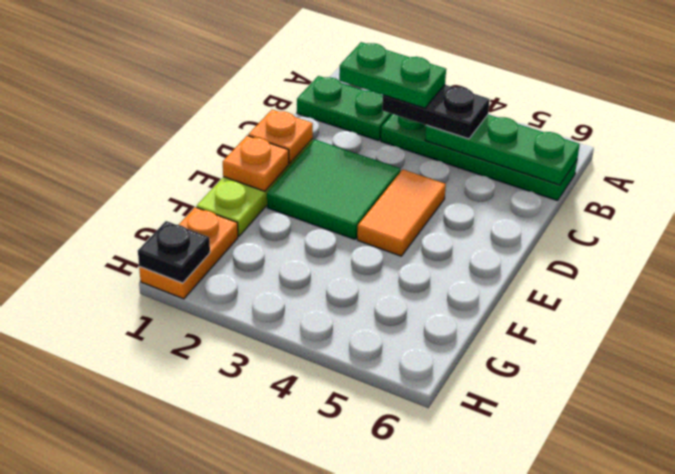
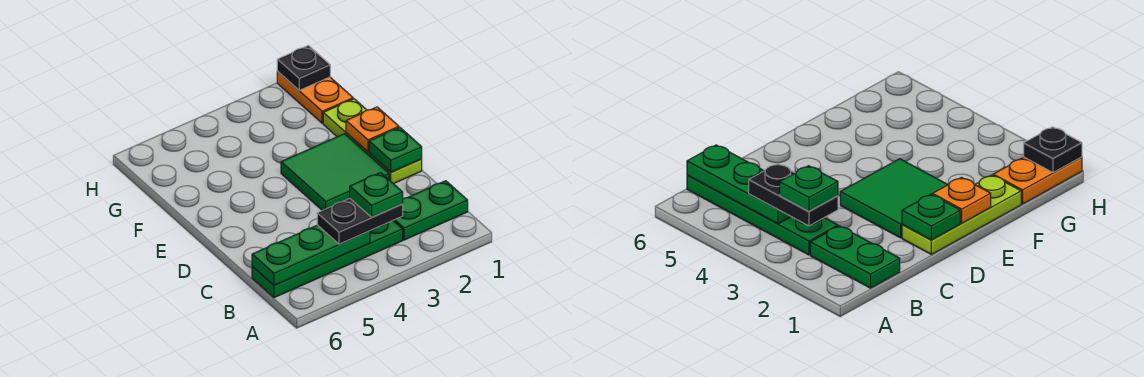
green 1x2 plate [339,42,446,108] -> green 1x1 plate [350,172,403,217]
orange 1x1 plate [248,110,313,164] -> green 1x1 plate [369,128,422,172]
orange 1x2 tile [357,169,446,256] -> none

